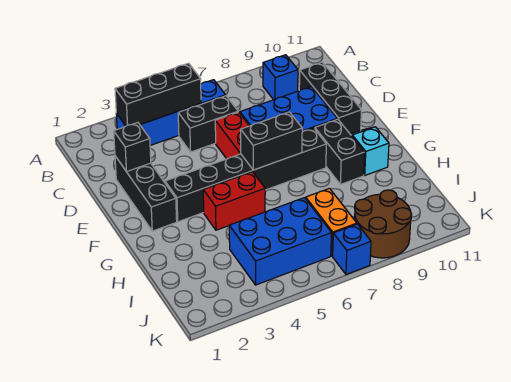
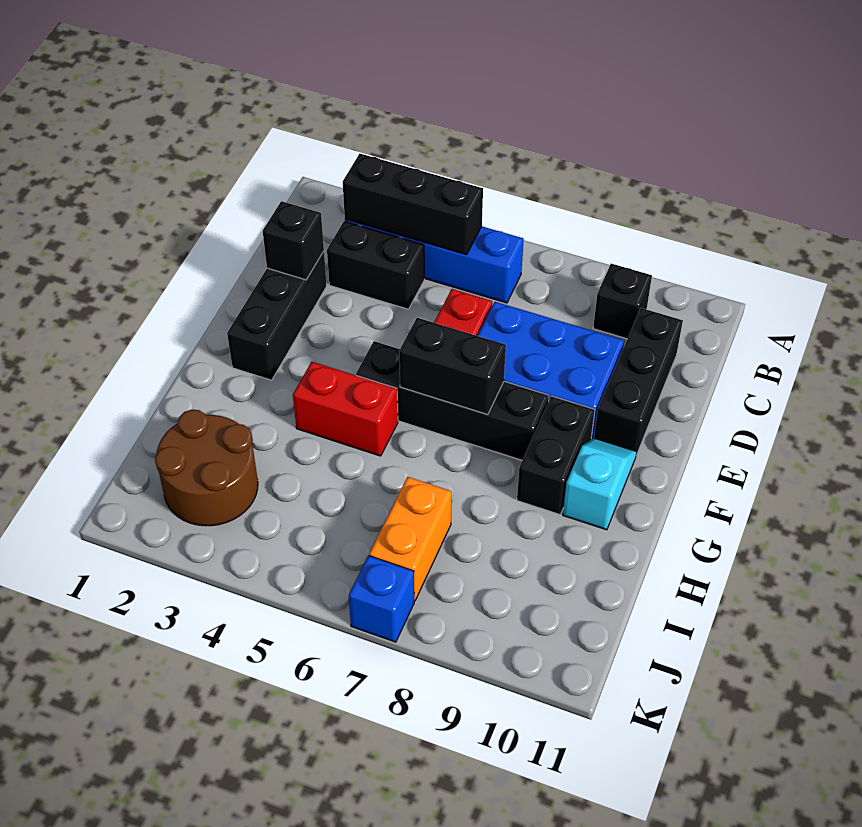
blue 1x1 brick [263,55,298,100] -> black 1x1 brick [593,264,652,339]
black 1x2 brick [178,96,238,152] -> black 1x2 brick moved to [327,221,424,309]
black 1x6 brick [165,128,326,222] -> black 1x4 brick [356,341,549,460]
blue 2x3 brick [229,198,331,285] -> none
brown 2x2 round brick [355,190,412,258] -> brown 2x2 round brick moved to [155,410,258,526]

